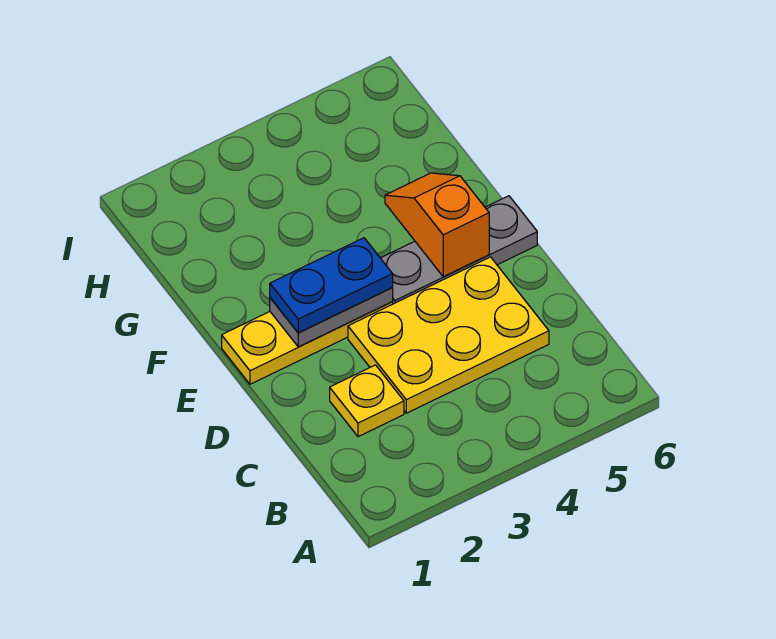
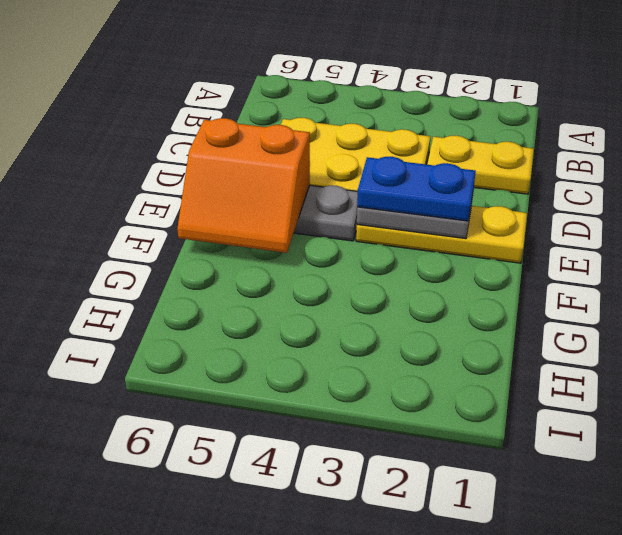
yellow 1x1 plate [330,365,404,437] -> yellow 1x2 plate [427,136,534,194]
orange 1x2 slope [385,173,489,277] -> orange 2x2 slope [177,118,310,253]

